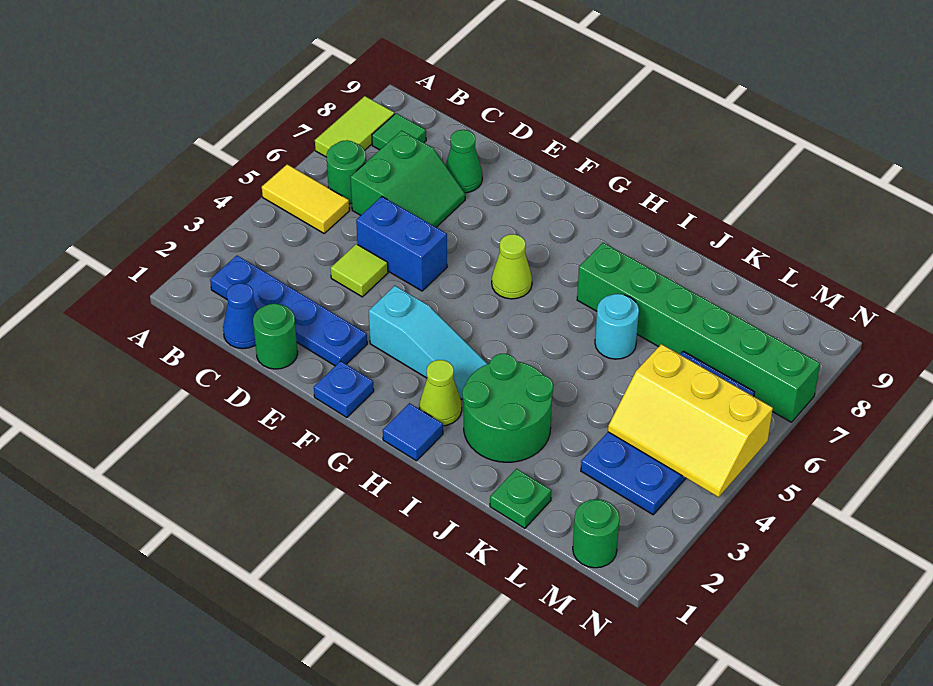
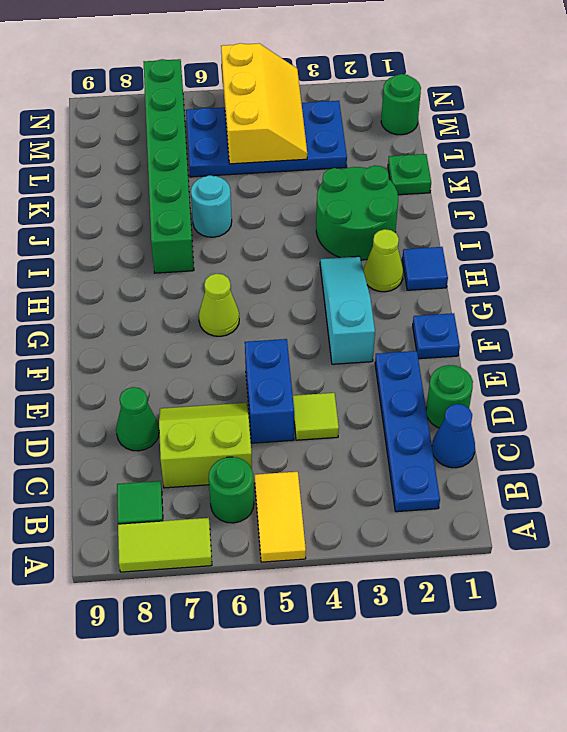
green 2x2 slope [351,131,465,227] -> lime 2x2 slope [159,403,252,488]

